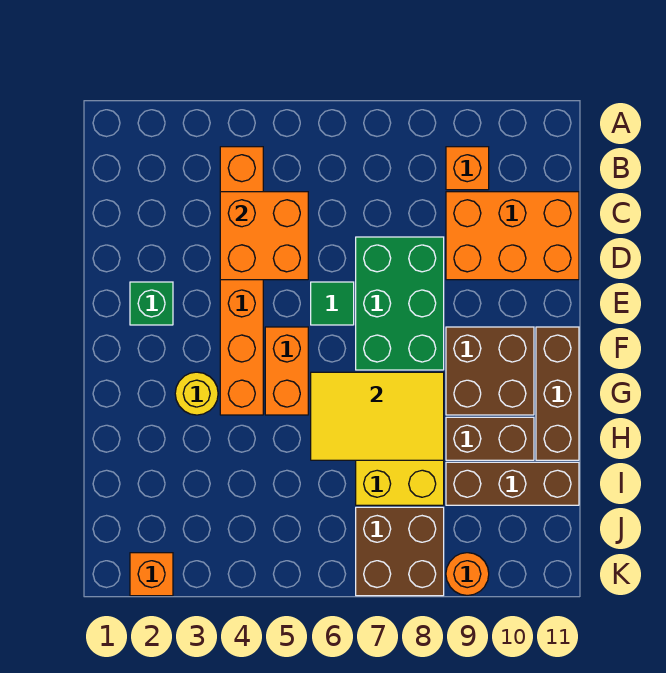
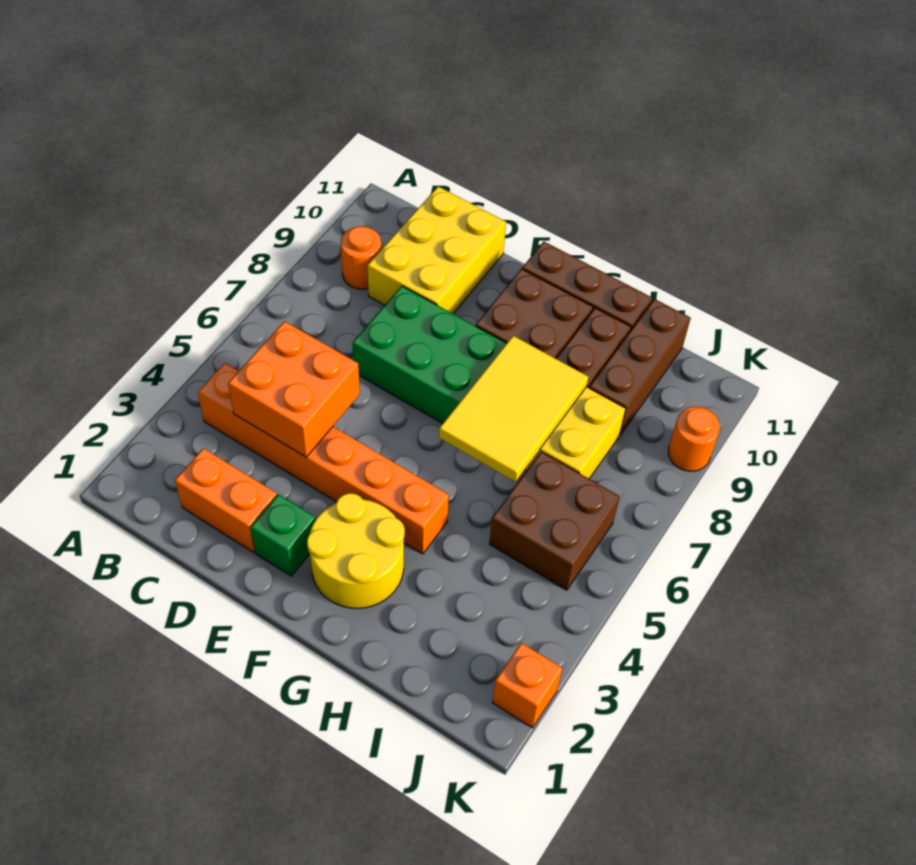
orange 1x1 brick [446,147,489,190] -> orange 1x1 round brick [341,226,381,289]
orange 2x3 brick [446,192,579,280] -> yellow 2x3 brick [367,187,506,314]
green 1x1 tile [311,282,354,325] -> none
orange 1x2 brick [265,327,308,415] -> orange 1x2 brick moved to [175,448,277,552]
yellow 1x1 round brick [175,372,218,415] -> yellow 2x2 round brick [307,493,405,608]
brown 2x2 brick [356,507,444,596] -> brown 2x2 brick moved to [489,452,620,590]

